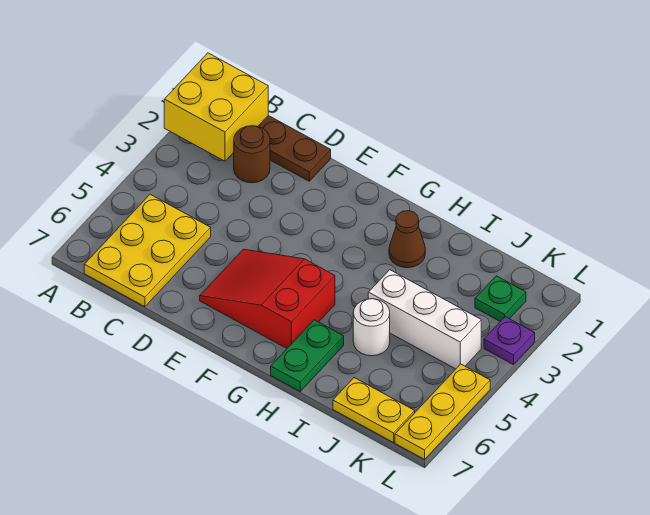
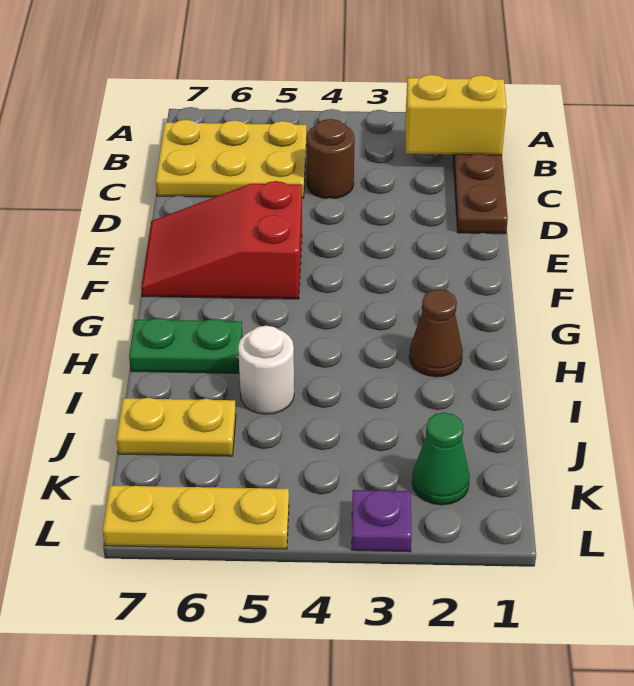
yellow 2x2 brick [164,53,268,161] -> yellow 1x2 brick [405,75,507,155]
brown 1x1 round brick [234,126,270,183] -> brown 1x1 round brick moved to [307,119,355,199]
red 2x3 slope [200,249,335,348] -> red 2x3 slope turned to [141,181,302,299]
white 1x3 brick [368,270,481,369] -> none
yellow 1x2 plate [333,378,415,442] -> yellow 1x2 plate turned to [117,398,236,456]
green 1x1 plate [475,276,526,321] -> green 1x1 cone [412,413,470,505]

